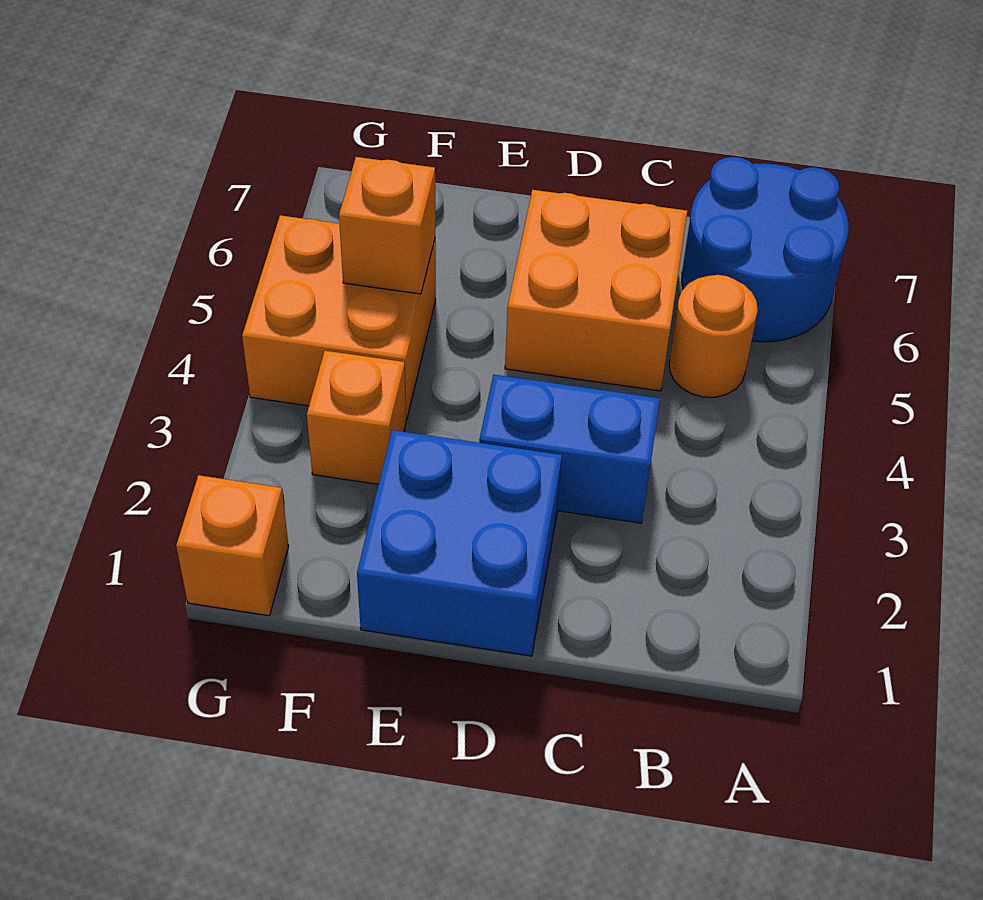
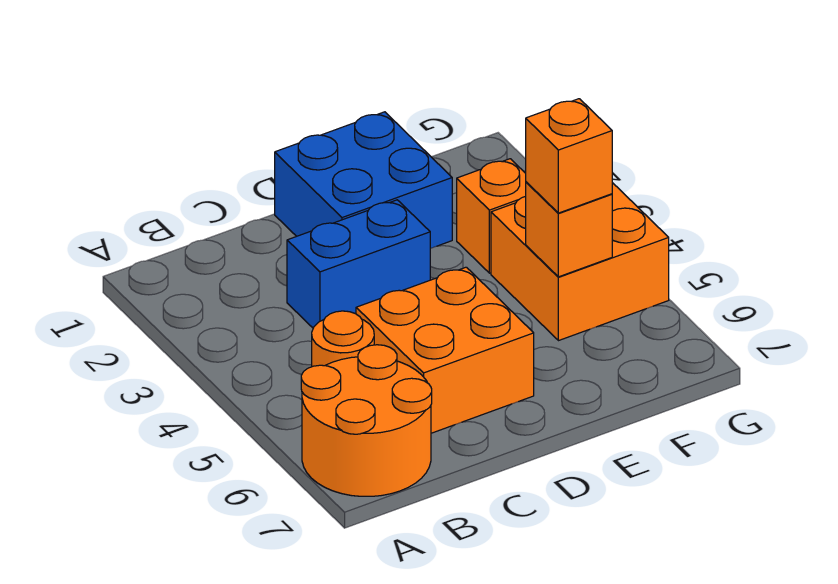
blue 2x2 round brick [682,157,849,342] -> orange 2x2 round brick [301,345,432,496]
orange 1x1 brick [176,475,289,616] -> orange 1x1 brick moved to [526,99,612,213]

